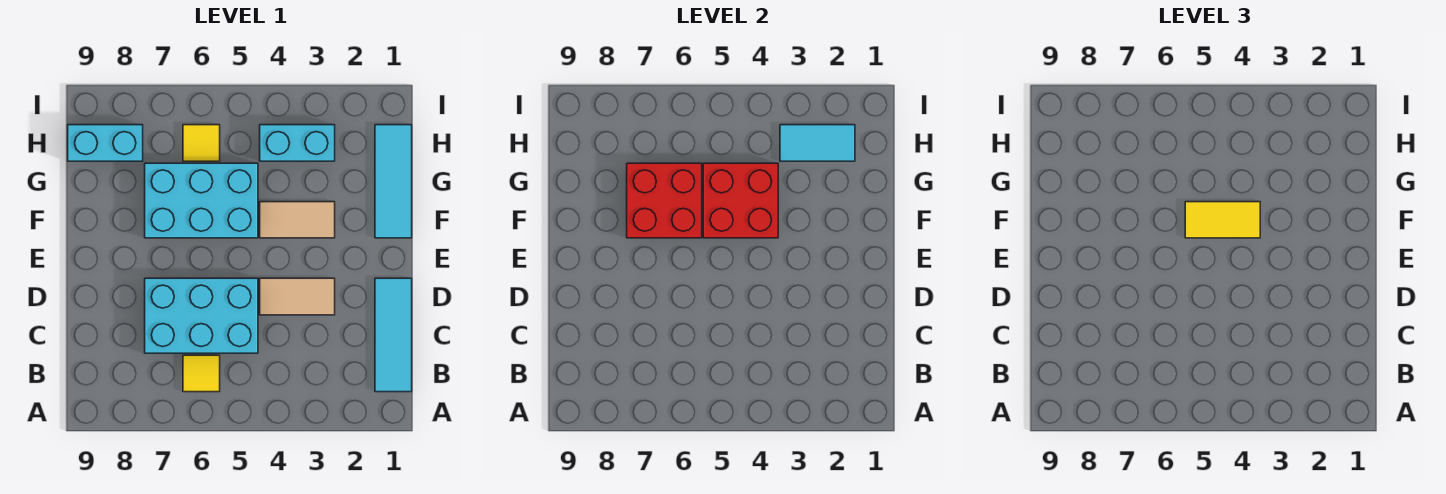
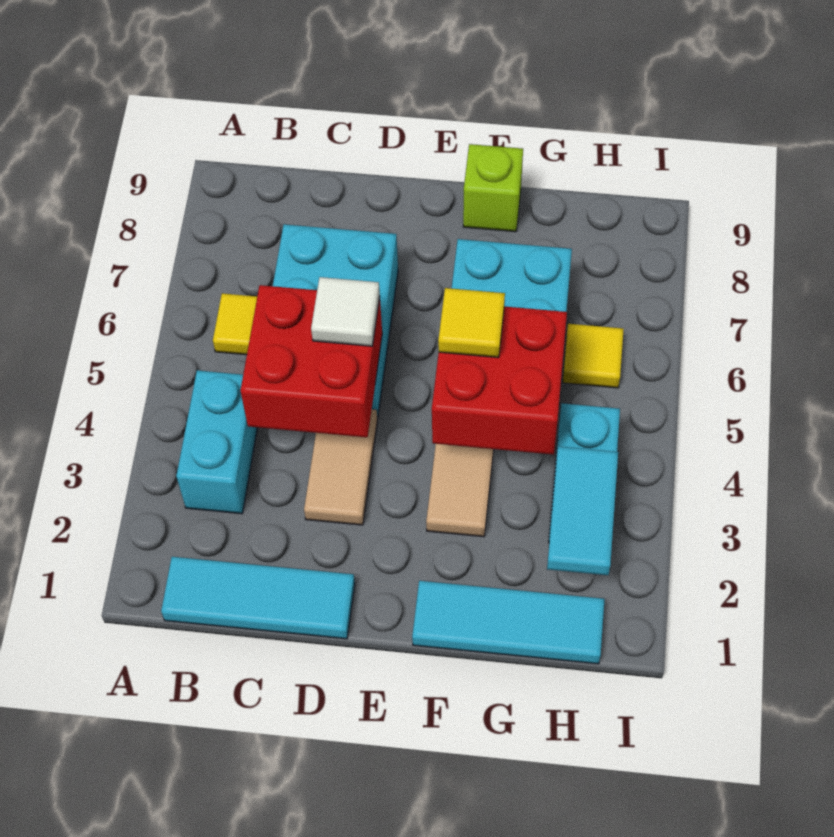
none -> white 1x1 tile [311,277,380,346]
yellow 1x2 tile [1185,202,1260,238] -> yellow 1x1 tile [438,288,505,358]
red 2x2 brick [627,163,702,238] -> red 2x2 brick moved to [241,285,382,437]
none -> lime 1x1 brick [463,144,523,232]
cyan 1x2 brick [68,125,143,161] -> cyan 1x2 brick moved to [176,370,258,514]

